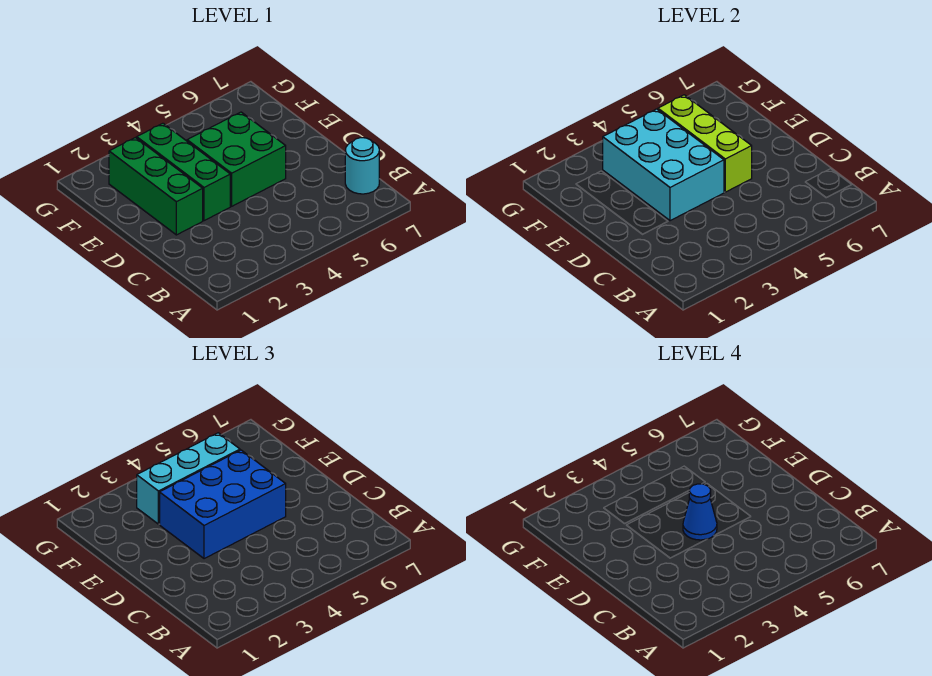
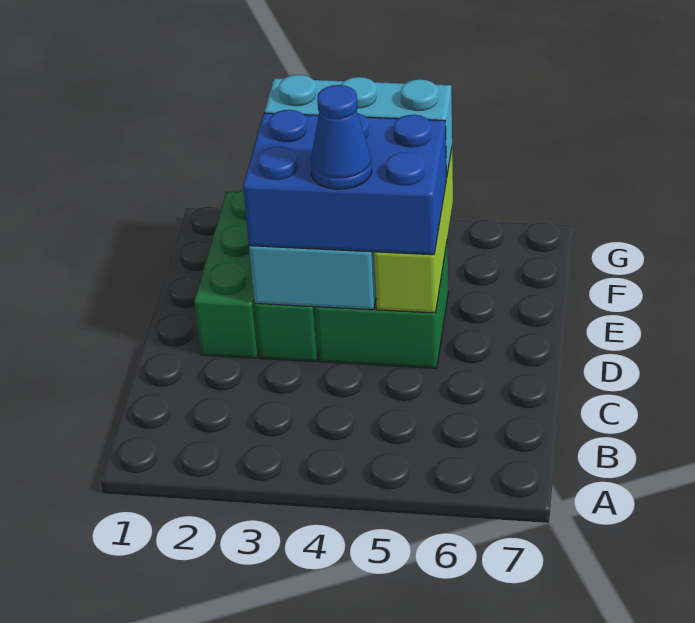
cyan 1x1 round brick [345,138,379,194] -> none

